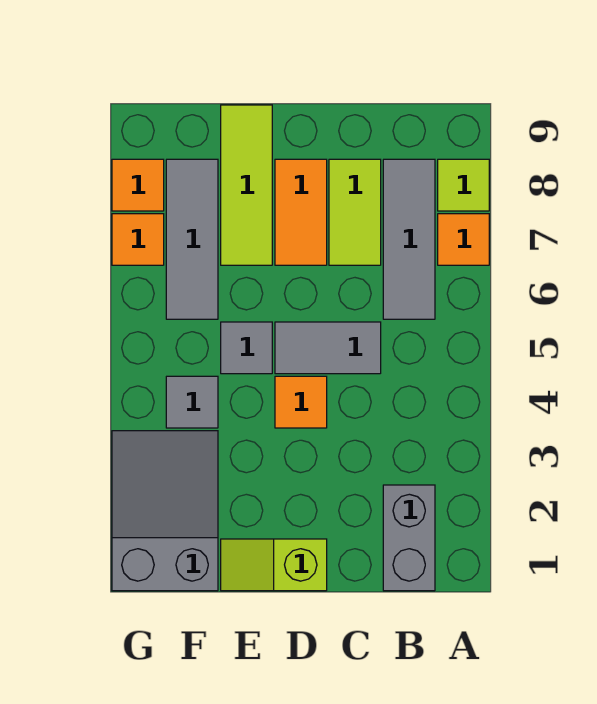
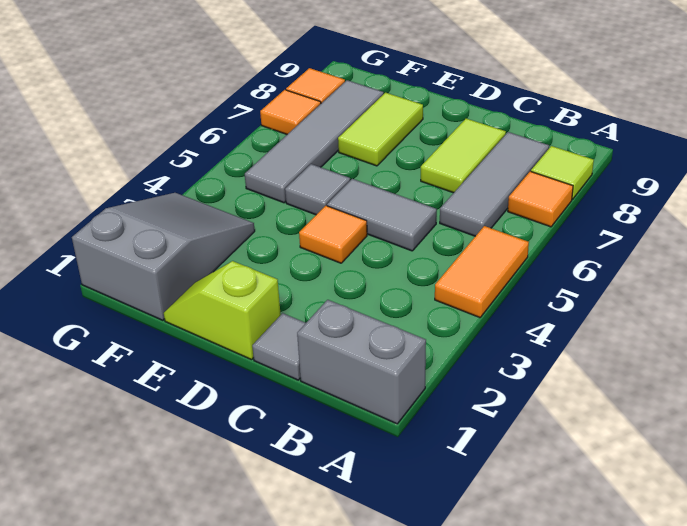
grey 1x2 brick [383,485,435,591] -> grey 1x2 brick turned to [297,300,426,424]
orange 1x2 tile [275,159,327,265] -> orange 1x2 tile moved to [435,226,529,318]
lime 1x3 tile [221,105,272,265] -> lime 1x2 tile [338,93,423,166]
grey 1x1 tile [166,376,218,428] -> grey 1x1 tile moved to [252,313,306,380]
grey 1x3 tile [166,159,218,319] -> grey 1x4 tile [245,80,384,203]

